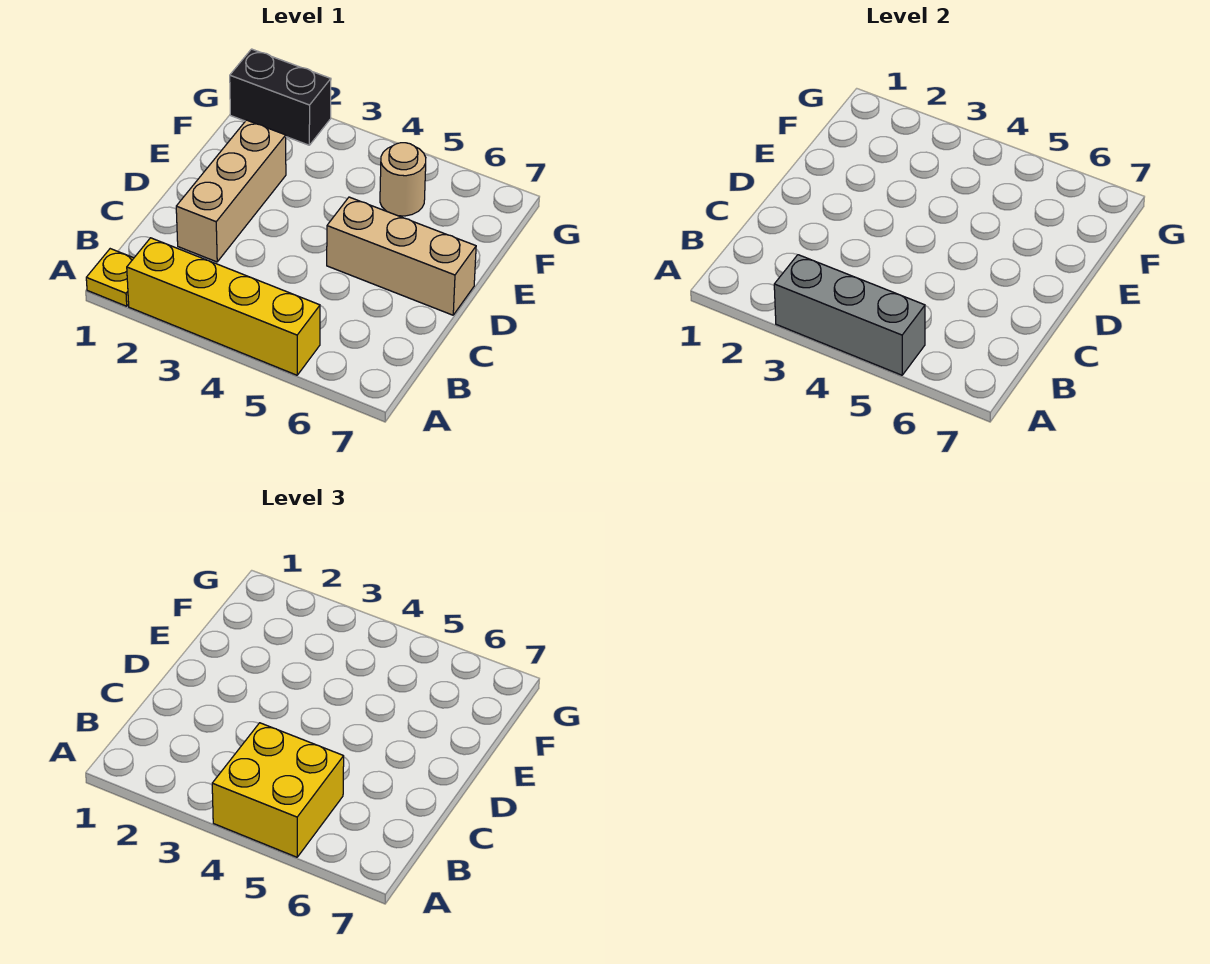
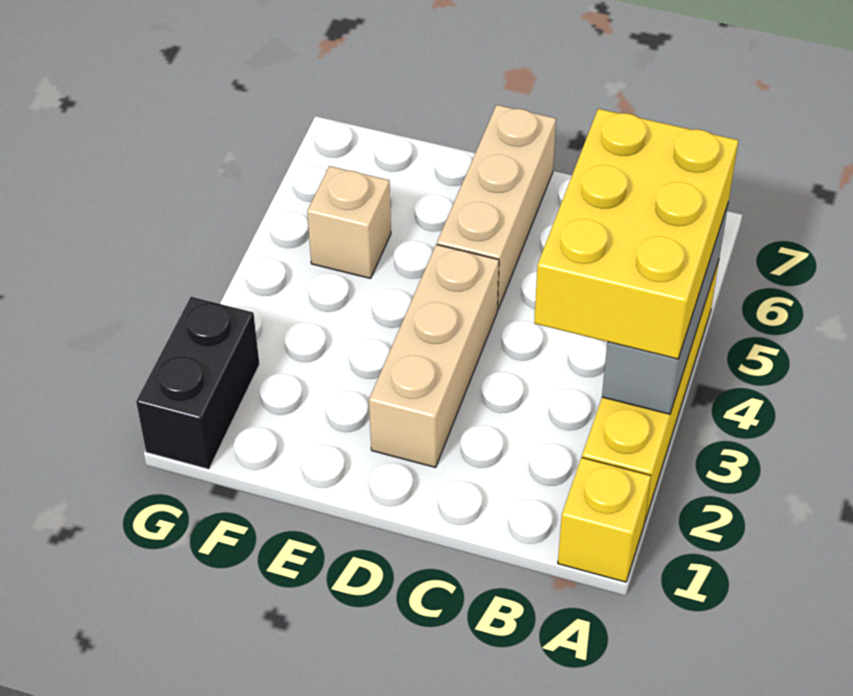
yellow 1x1 plate [86,249,134,306] -> yellow 1x1 brick [558,458,651,582]
yellow 2x2 brick [212,723,344,857] -> yellow 2x3 brick [534,109,738,359]
tan 1x3 brick [176,120,286,262] -> tan 1x3 brick turned to [369,245,499,467]
tan 1x1 round brick [380,143,426,216] -> tan 1x1 brick [307,166,391,278]

